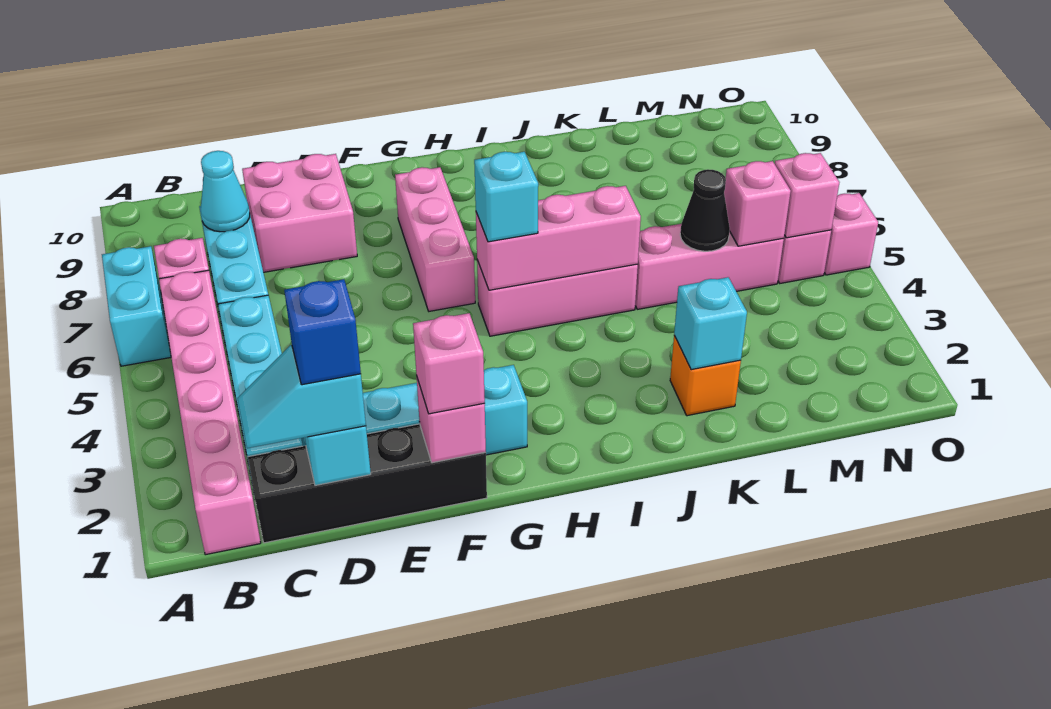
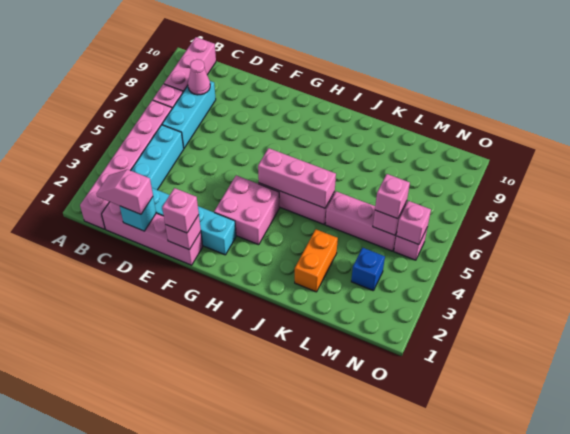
cyan 1x2 brick [102,246,171,366] -> none
black 1x4 brick [248,424,487,543] -> pink 1x4 brick [102,202,203,265]
cyan 1x2 slope [237,345,366,448] -> pink 1x2 slope [96,170,153,214]
cyan 1x1 cone [201,151,250,232] -> pink 1x1 cone [188,59,210,95]
blue 1x1 brick [284,279,361,385] -> blue 1x1 brick moved to [351,248,385,291]
pink 2x2 brick [242,154,357,272] -> pink 2x2 brick moved to [214,175,280,245]
pink 1x3 brick [395,167,475,311] -> pink 1x3 brick moved to [164,37,216,92]
cyan 1x1 brick [474,152,538,242] -> none
orange 1x1 brick [670,336,741,416] -> orange 1x2 brick [295,229,338,292]
cyan 1x1 brick [674,277,747,370] -> none
black 1x1 cone [680,169,730,251] -> none
pink 1x1 brick [824,193,878,275] -> pink 1x1 brick moved to [375,174,410,219]

